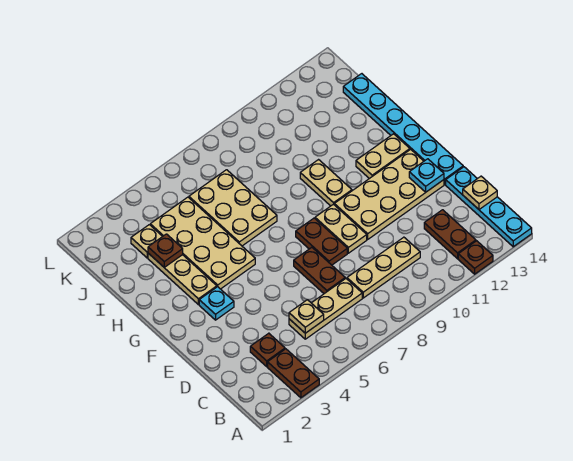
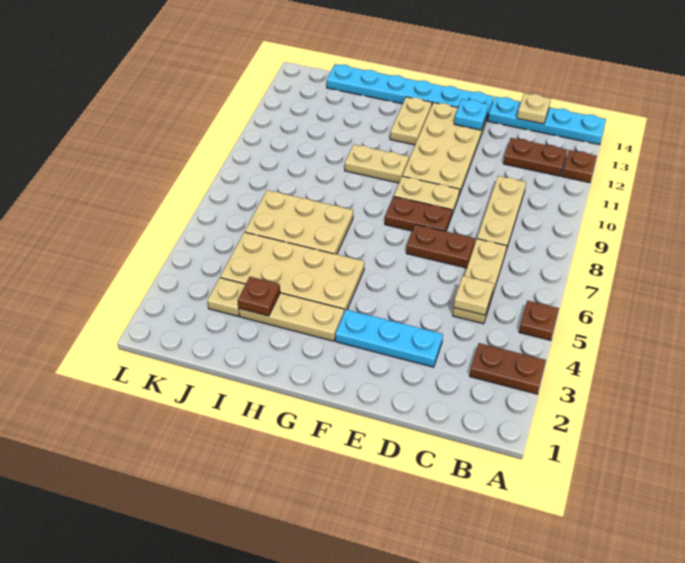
brown 1x1 plate [250,333,285,367] -> brown 1x1 plate moved to [519,301,559,340]
cyan 1x1 plate [199,287,234,320] -> cyan 1x3 plate [335,310,443,367]

